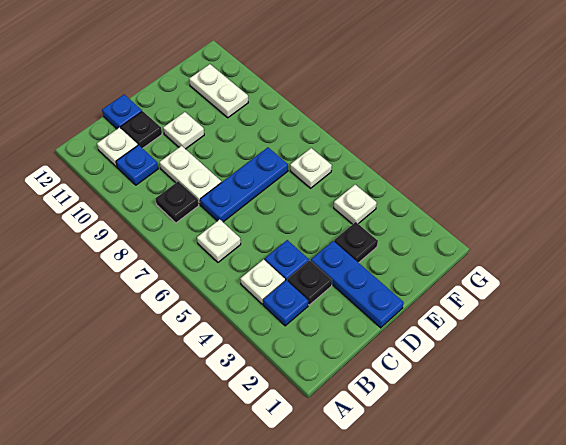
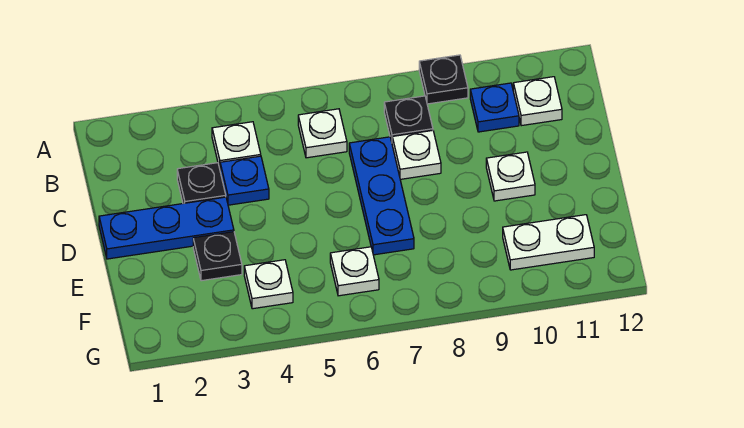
blue 1x1 plate [263,280,308,326] -> none
white 1x2 plate [159,146,221,205] -> white 1x1 plate [392,130,441,179]
black 1x1 plate [121,111,162,148] -> black 1x1 plate moved to [419,55,468,104]
blue 1x1 plate [102,95,142,129] -> none

